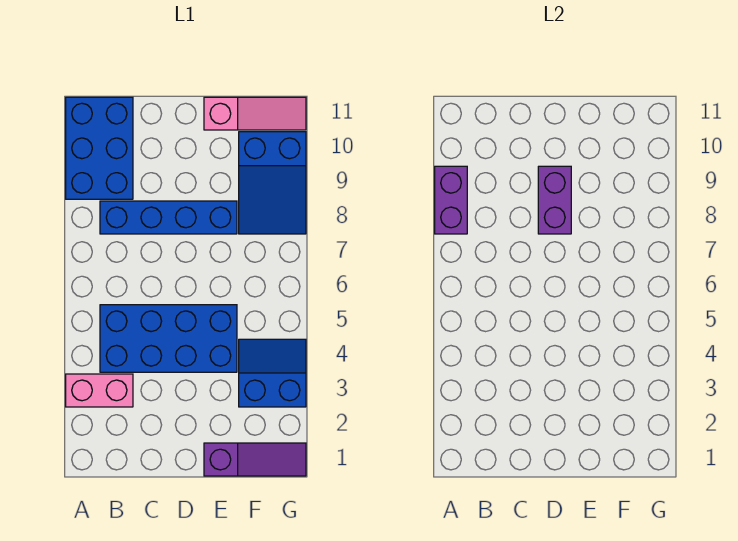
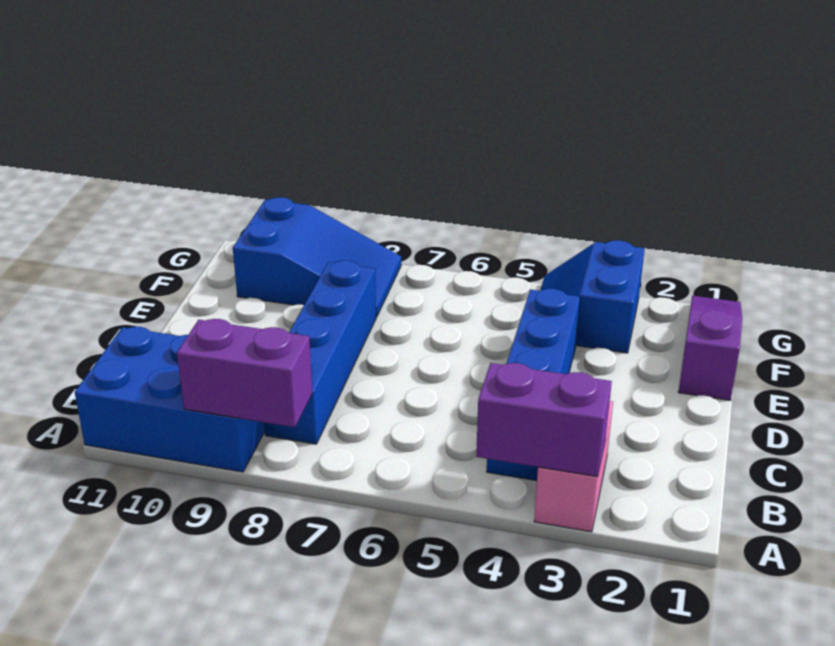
blue 2x4 brick [100,305,237,372] -> blue 1x4 brick [487,289,580,481]
purple 1x2 brick [538,166,571,234] -> purple 1x2 brick moved to [476,363,612,477]
pink 1x3 slope [204,97,306,130] -> none

